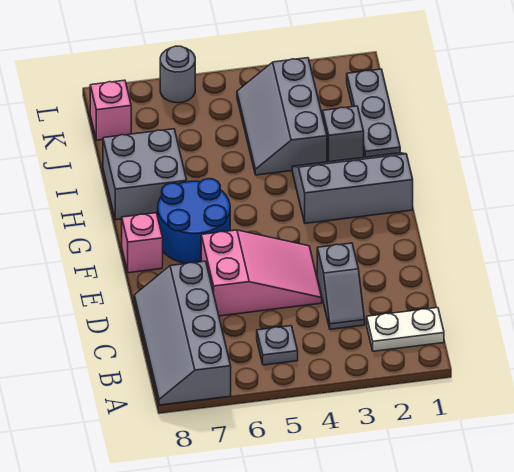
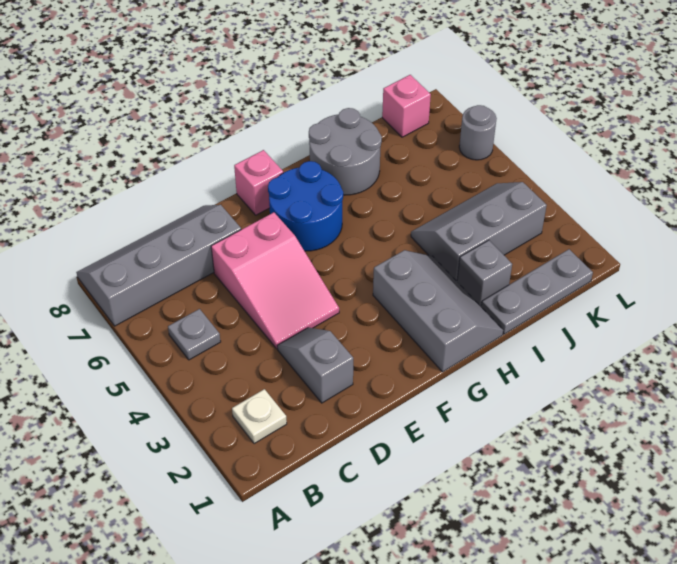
white 1x2 plate [367,308,444,351] -> white 1x1 plate [232,389,287,444]
grey 1x2 slope [317,243,365,329] -> grey 1x2 slope turned to [277,328,353,403]
grey 2x2 brick [103,129,187,220] -> grey 2x2 round brick [309,108,382,195]

